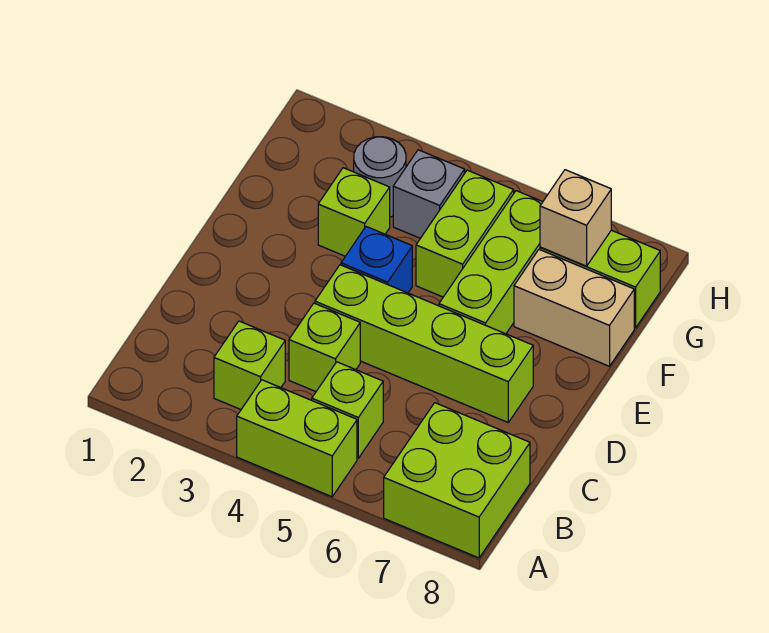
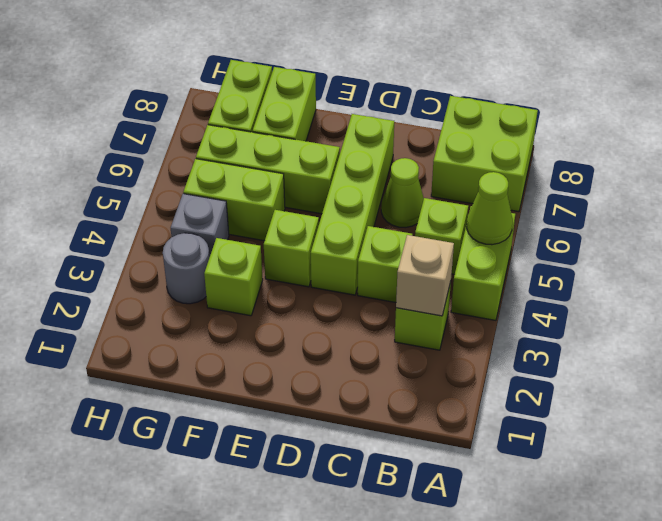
none -> lime 1x1 cone [467,172,513,245]
none -> lime 1x1 cone [381,158,424,228]
blue 1x1 brick [341,227,412,293] -> lime 1x1 brick [264,210,319,287]
tan 1x2 brick [514,250,634,366] -> lime 1x2 brick [253,67,316,141]
tan 1x1 brick [540,170,611,266] -> tan 1x1 brick moved to [396,235,454,316]

